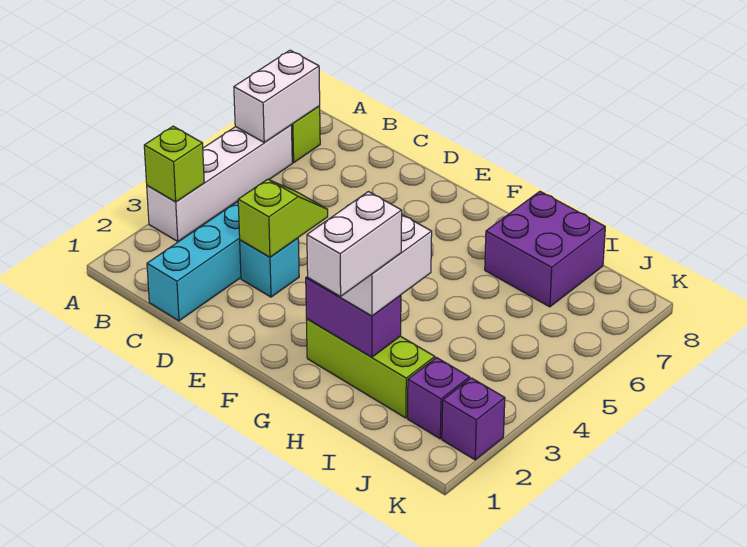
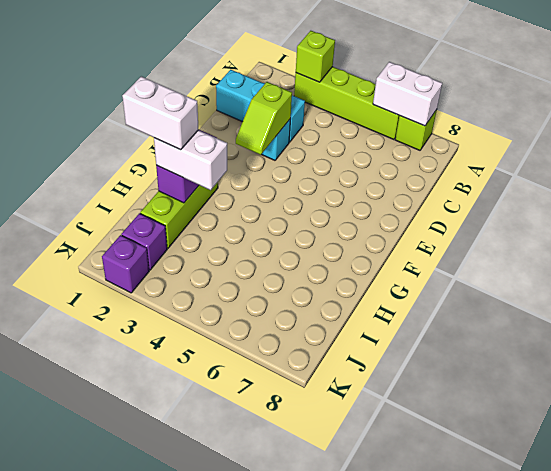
white 1x4 brick [147,125,292,241] -> lime 1x4 brick [294,67,399,140]
lime 1x2 slope [238,179,328,257] -> lime 1x2 slope turned to [236,82,292,155]
purple 2x2 brick [485,191,605,307] -> none

